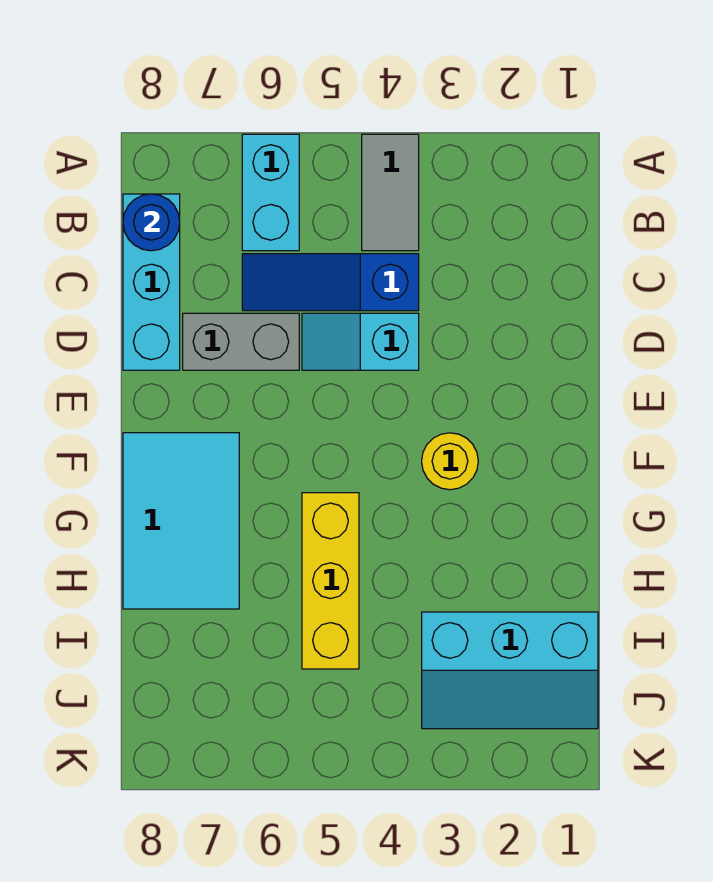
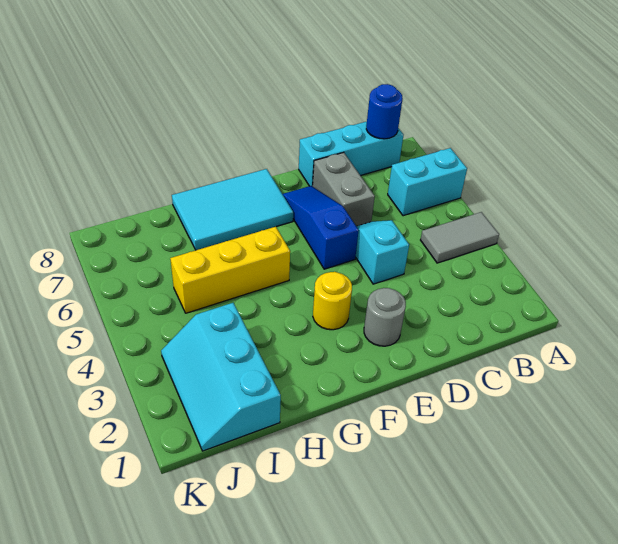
blue 1x3 slope [242,254,419,311] -> blue 1x3 slope moved to [283,186,359,269]
none -> grey 1x1 round brick [364,288,406,346]

